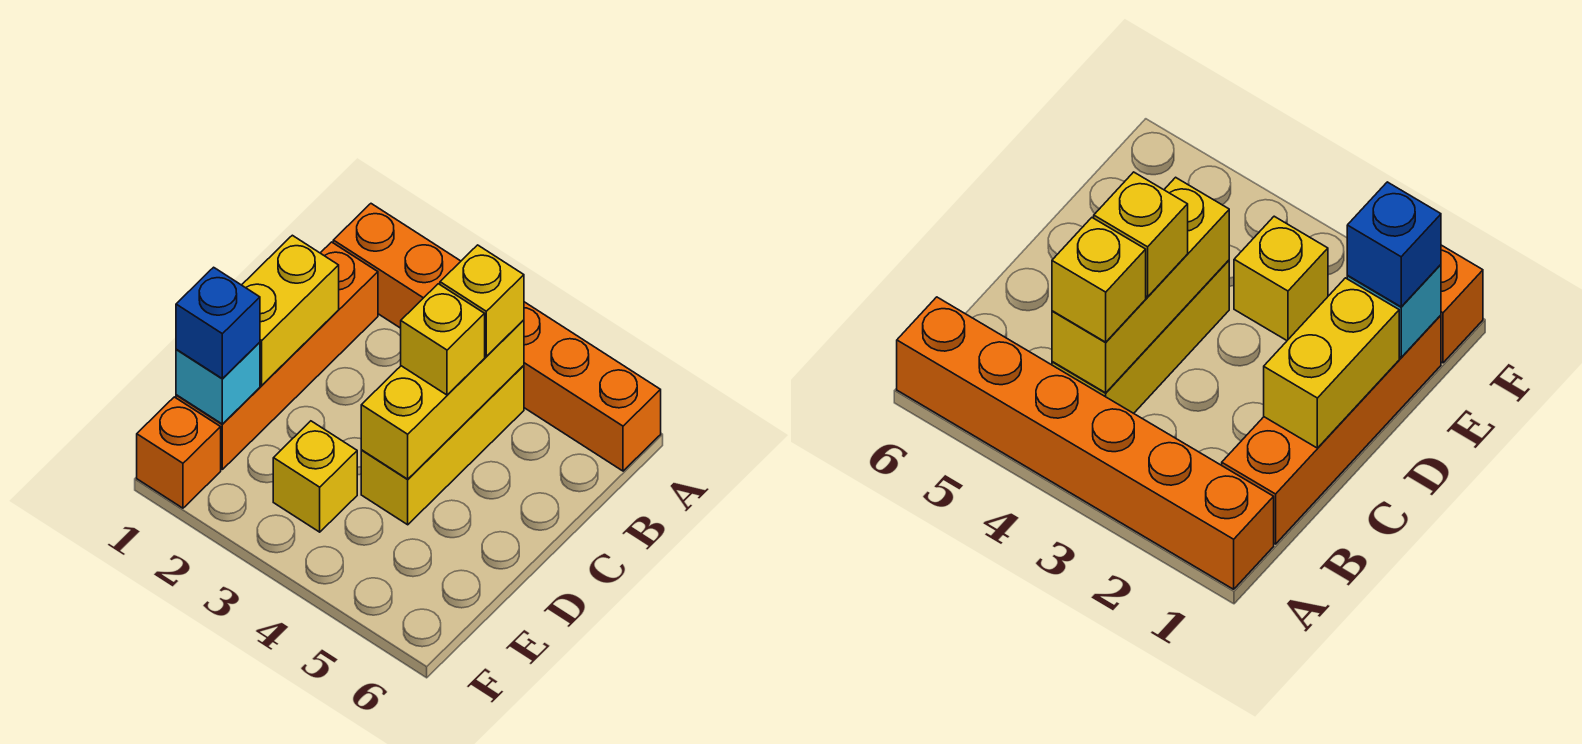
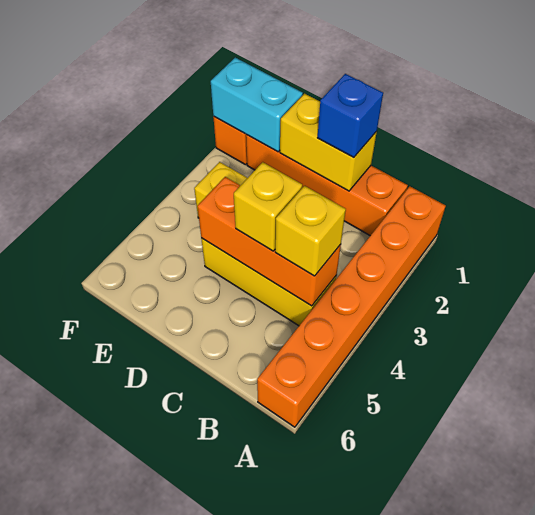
yellow 1x3 brick [361,320,524,479] -> orange 1x3 brick [197,177,341,306]
cyan 1x1 brick [176,342,260,424] -> cyan 1x2 brick [211,58,303,152]
blue 1x1 brick [176,267,260,378] -> blue 1x1 brick moved to [318,74,383,158]

